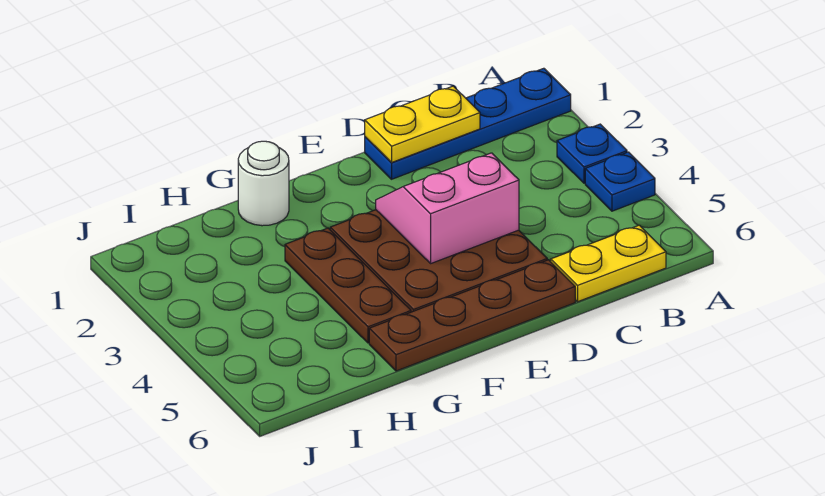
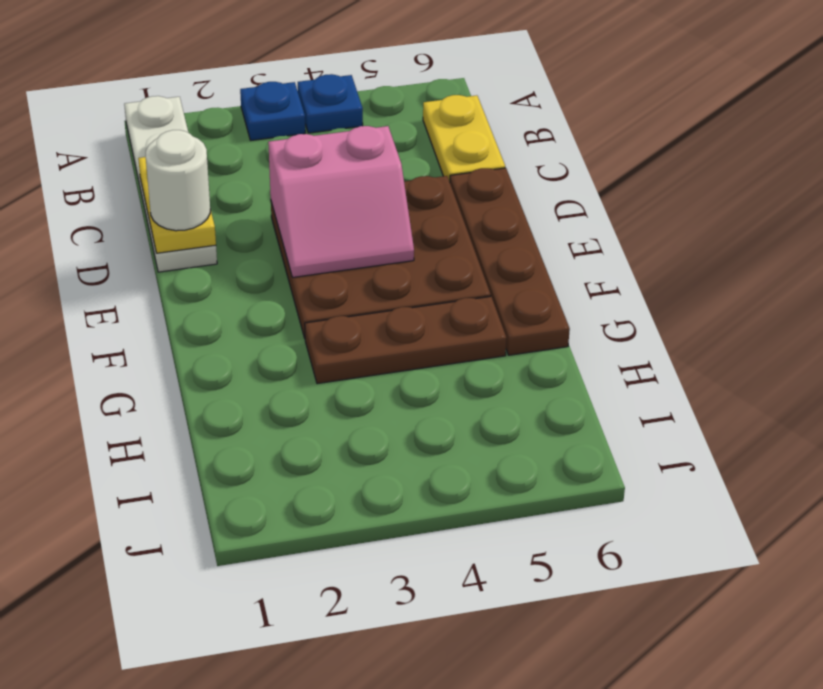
blue 1x4 plate [365,68,571,179] -> white 1x4 plate [124,96,217,272]
pink 2x2 slope [376,153,519,263] -> pink 2x2 slope turned to [268,126,414,277]
white 1x1 round brick [238,141,289,226] -> white 1x1 round brick moved to [146,130,210,231]

